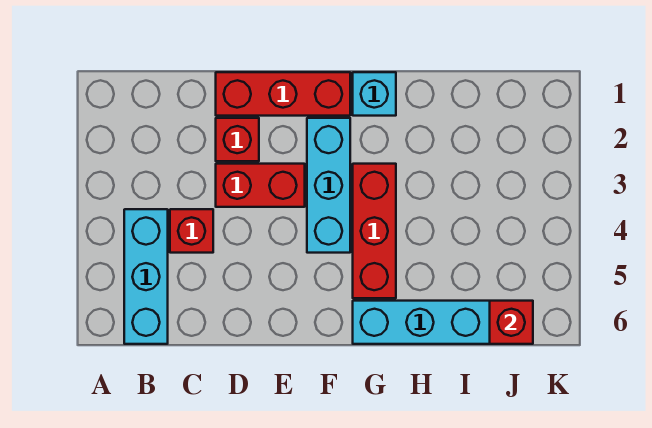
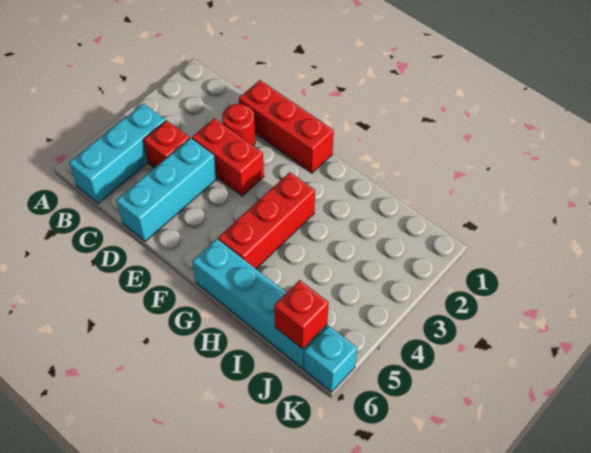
red 1x1 brick [216,118,259,161] -> red 1x1 round brick [222,104,255,146]
cyan 1x3 brick [307,118,350,253] -> cyan 1x3 brick moved to [116,138,217,242]
cyan 1x1 brick [353,72,396,116] -> cyan 1x1 brick moved to [304,326,357,392]

